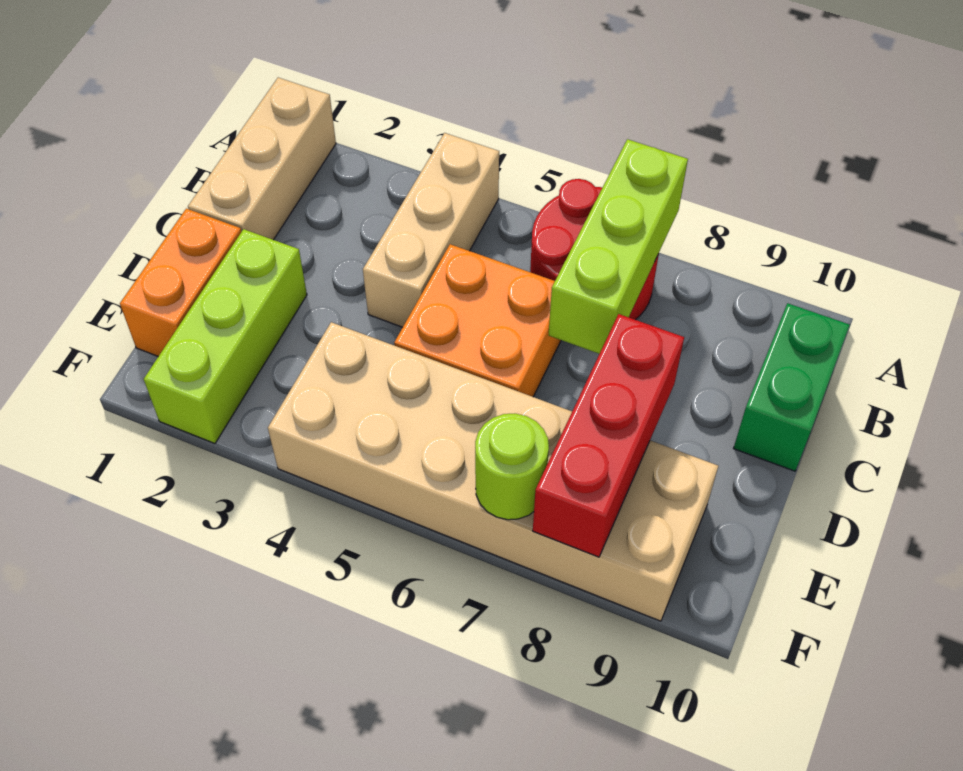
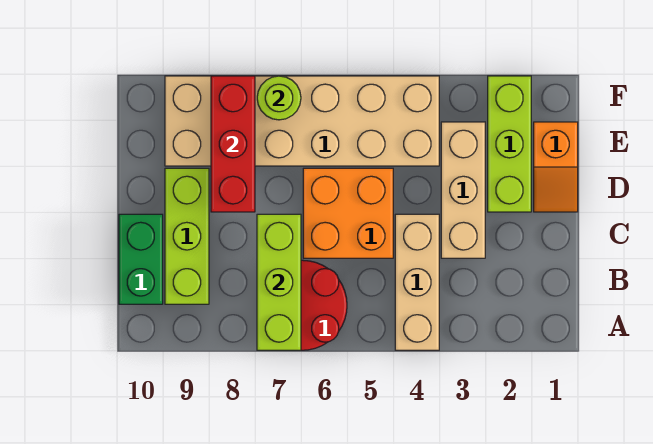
tan 1x3 brick [188,78,336,240] -> tan 1x3 brick moved to [441,122,485,258]
none -> lime 1x3 brick [165,168,209,304]
orange 1x2 brick [120,209,241,356] -> orange 1x2 slope [534,122,578,212]

